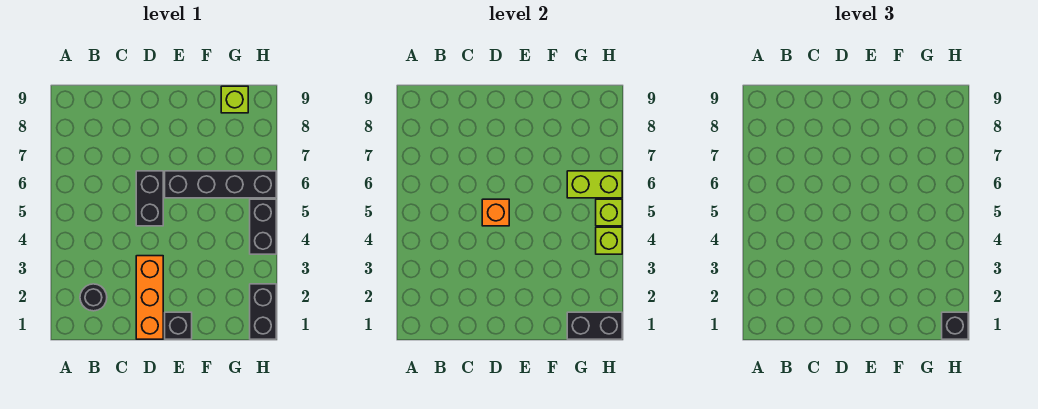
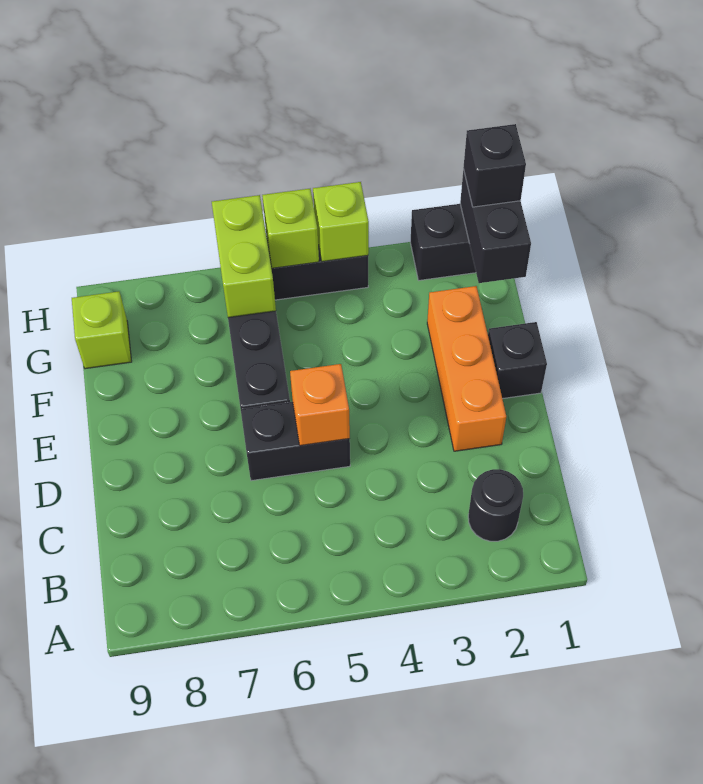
orange 1x3 brick [136,256,163,339] -> orange 1x3 brick turned to [427,286,506,451]

